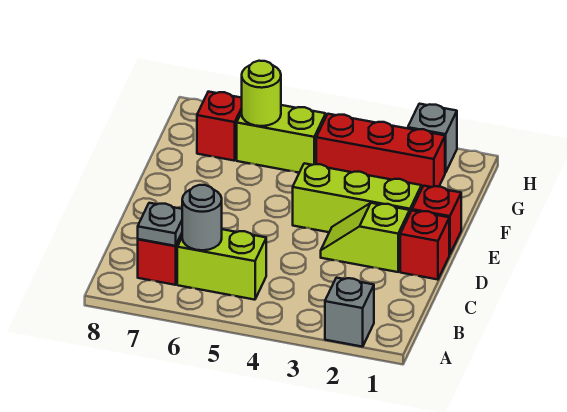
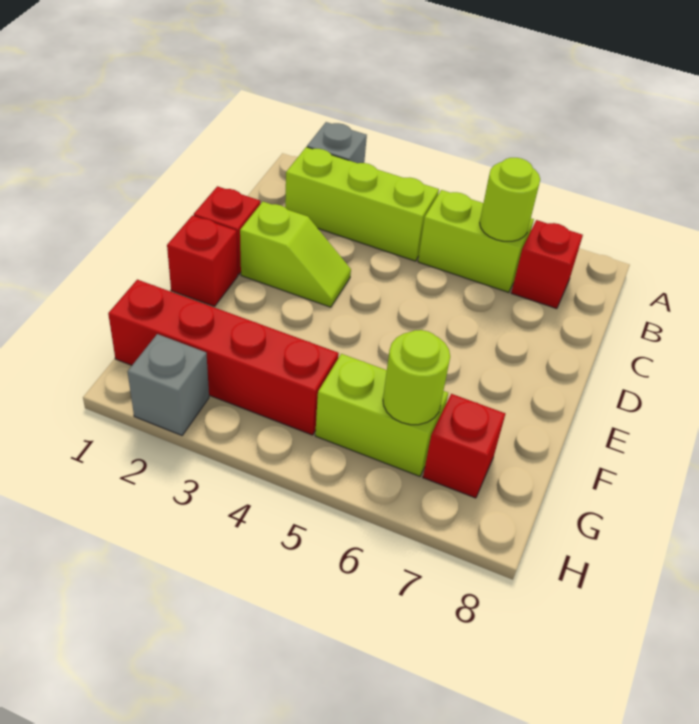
grey 1x1 round brick [182,185,222,250] -> lime 1x1 round brick [480,158,540,241]
grey 1x1 plate [138,203,182,246] -> none
lime 1x3 brick [293,163,421,232] -> lime 1x3 brick moved to [285,147,439,261]
red 1x3 brick [316,114,445,189] -> red 1x4 brick [108,280,339,435]

